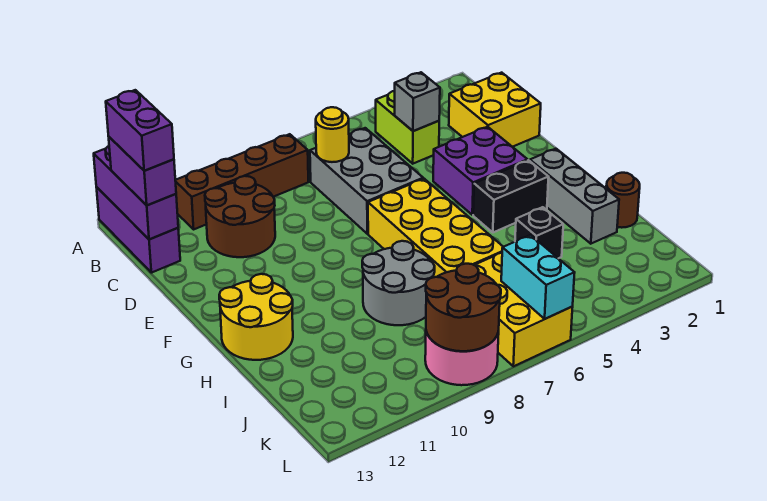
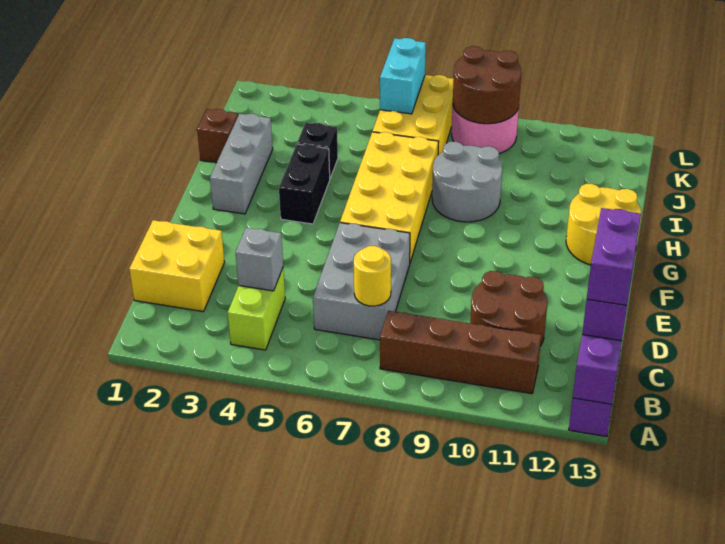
purple 2x2 brick [433,127,528,215] -> none
black 1x2 brick [473,160,548,232] -> black 1x2 brick turned to [279,144,330,224]
brown 1x1 round brick [606,173,640,228] -> brown 1x1 brick [197,109,238,163]

